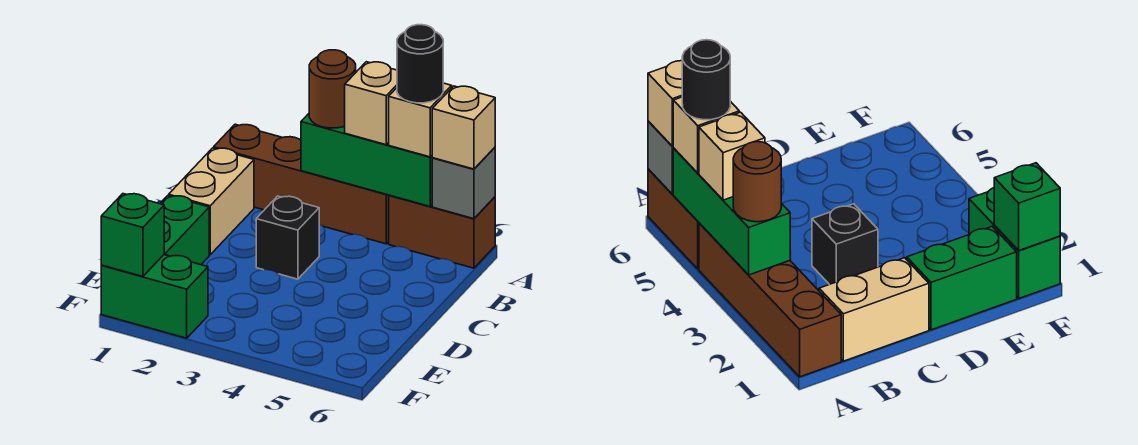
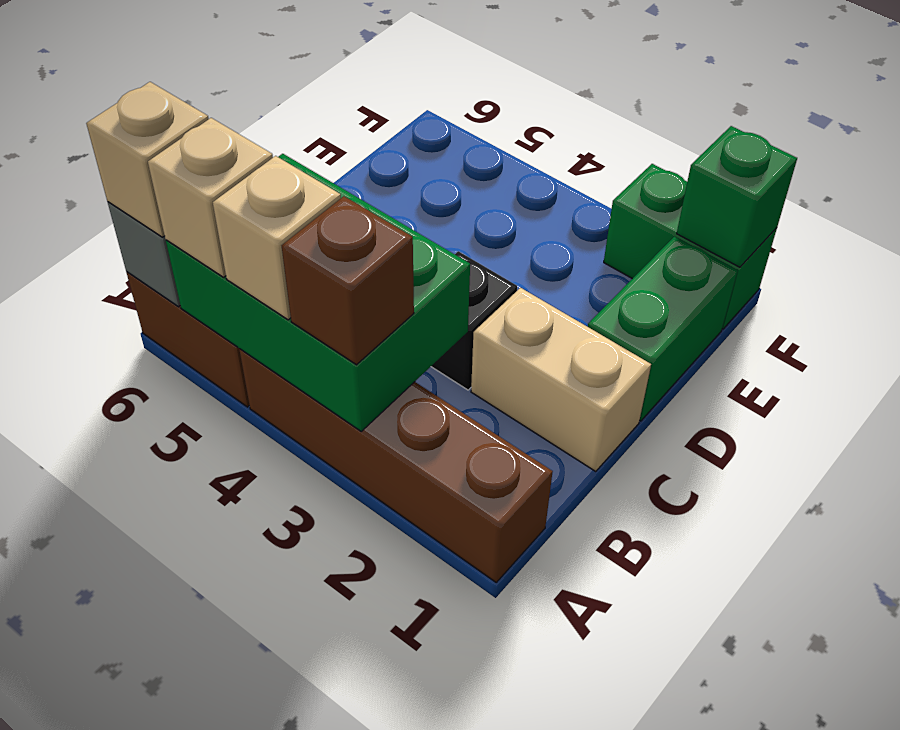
green 1x3 brick [301,114,432,206] -> green 2x3 brick [166,154,470,431]
brown 1x1 round brick [309,50,356,128] -> brown 1x1 brick [282,196,414,365]
black 1x1 round brick [397,25,443,103] -> none
tan 1x2 brick [169,148,254,255] -> tan 1x2 brick turned to [471,288,651,472]

